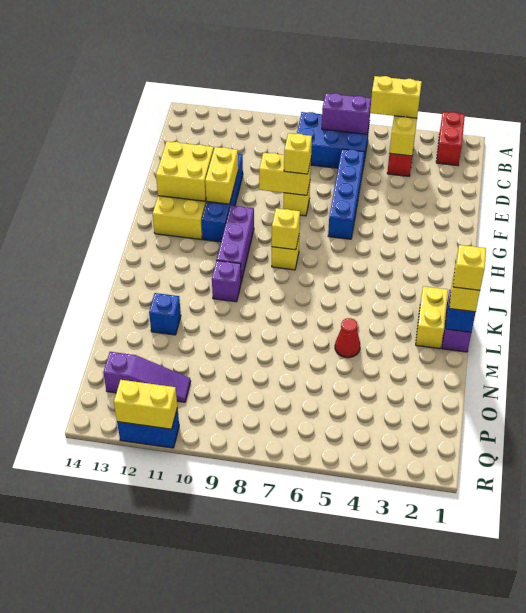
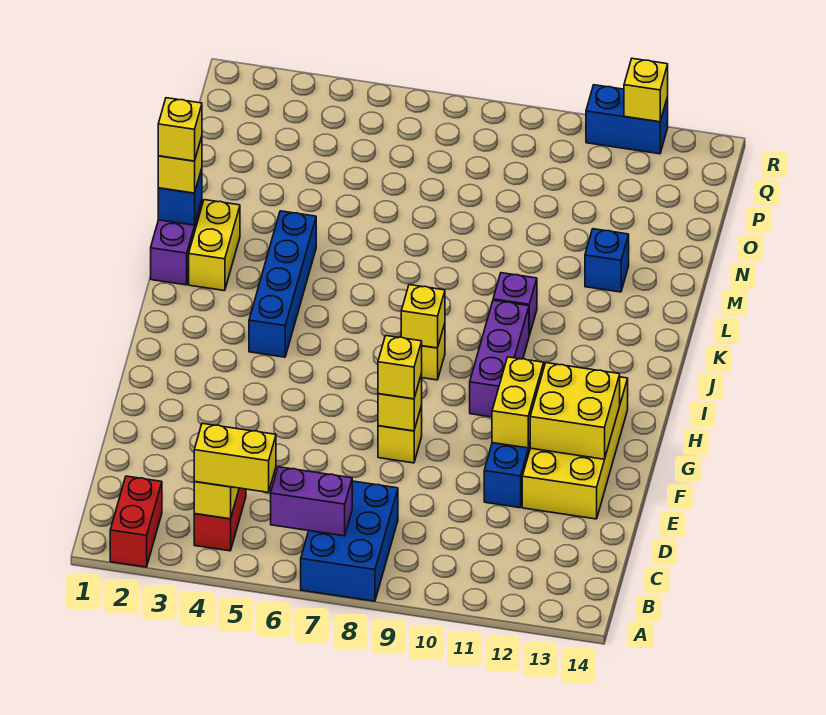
blue 2x3 brick [297,112,369,168] -> blue 2x3 brick turned to [301,481,398,601]
blue 1x4 brick [328,149,364,239] -> blue 1x4 brick moved to [249,211,316,357]
yellow 1x2 brick [259,153,311,195] -> yellow 1x1 brick [378,374,422,431]
red 1x1 cone [335,318,360,358] -> none
purple 1x3 slope [103,352,191,402] -> none
yellow 1x2 brick [114,380,177,429] -> yellow 1x1 brick [624,58,668,122]

